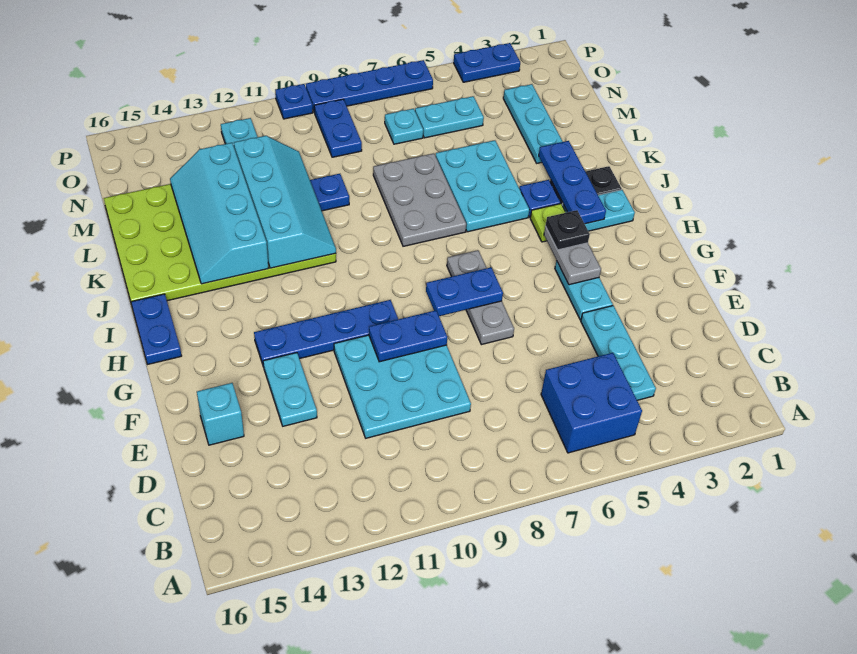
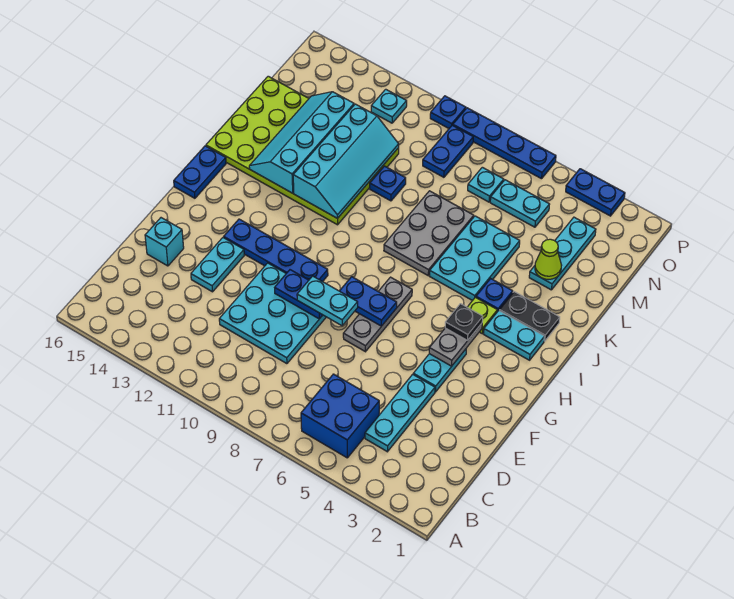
none -> cyan 1x2 plate [297,276,358,326]
blue 1x3 plate [539,141,606,224] -> none
none -> lime 1x1 cone [535,239,562,279]

